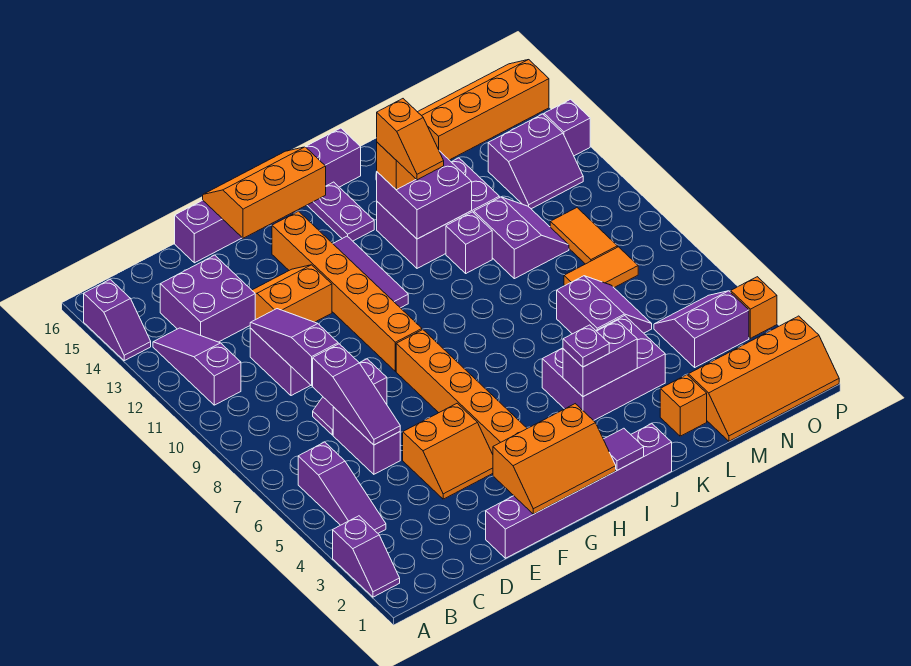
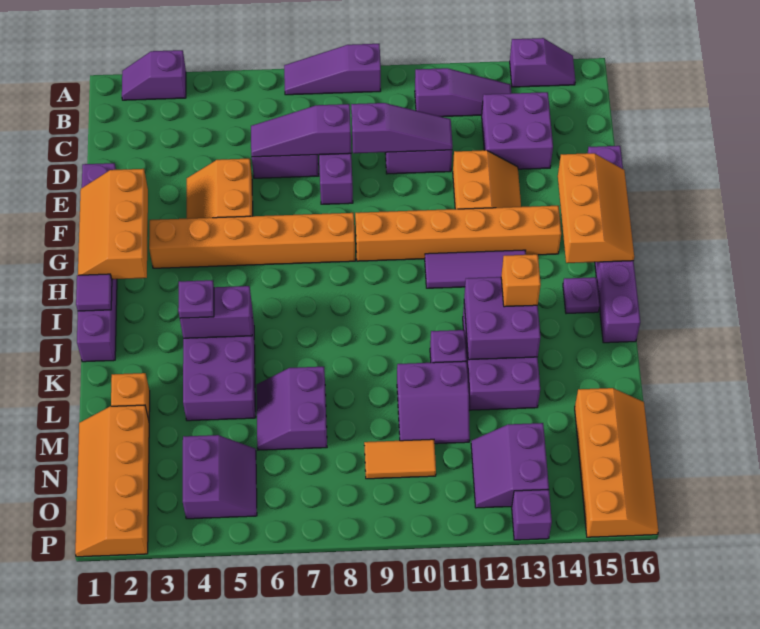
purple 1x2 slope [84,279,151,361] -> purple 1x2 slope turned to [510,38,575,87]
purple 1x3 slope [298,442,386,533] -> purple 1x3 slope moved to [284,44,381,95]
purple 1x2 plate [307,182,374,241] -> purple 1x1 plate [563,277,599,314]
purple 1x2 brick [563,320,637,397] -> purple 1x2 brick turned to [180,286,252,338]
orange 1x2 slope [377,99,444,180] -> none
purple 2x2 slope [557,276,652,334] -> purple 2x2 slope turned to [256,367,327,450]
orange 1x2 tile [564,247,638,288] -> none
orange 1x1 brick [731,277,777,338] -> none

